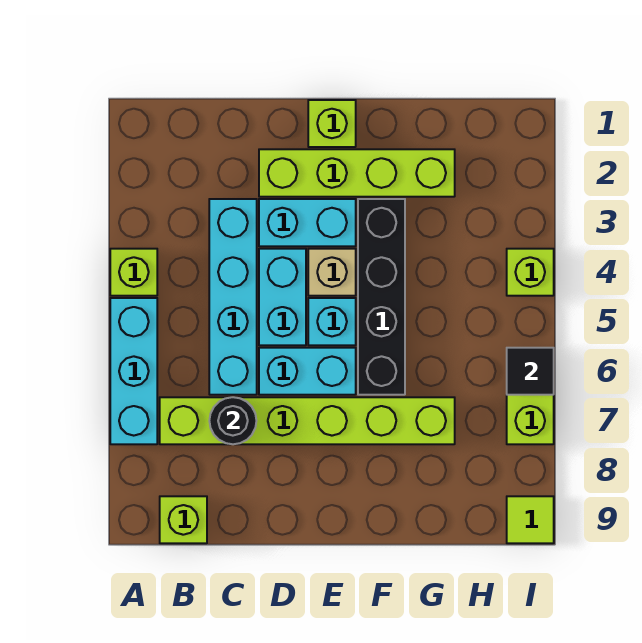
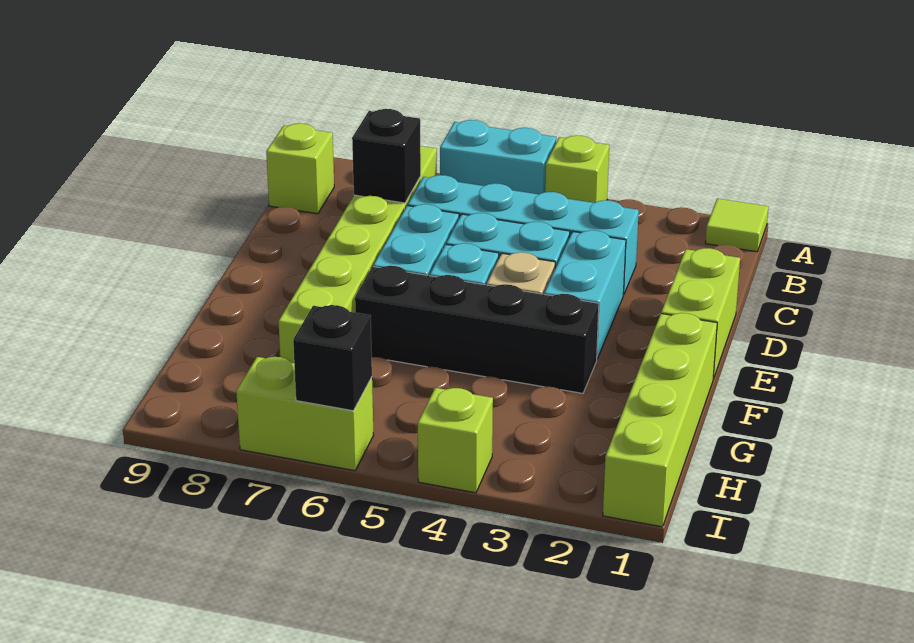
cyan 1x3 brick [110,298,157,444] -> cyan 1x2 brick [440,120,556,194]
black 1x1 round brick [209,397,256,444] -> black 1x1 brick [352,109,421,203]
lime 1x4 brick [259,149,455,197] -> lime 1x4 brick moved to [603,313,717,527]
lime 1x1 brick [308,100,356,147] -> lime 1x2 brick [661,248,740,379]
black 1x1 tile [507,348,554,395] -> black 1x1 brick [293,305,372,411]
lime 1x1 tile [507,496,554,543] -> lime 1x1 tile moved to [706,198,768,252]

